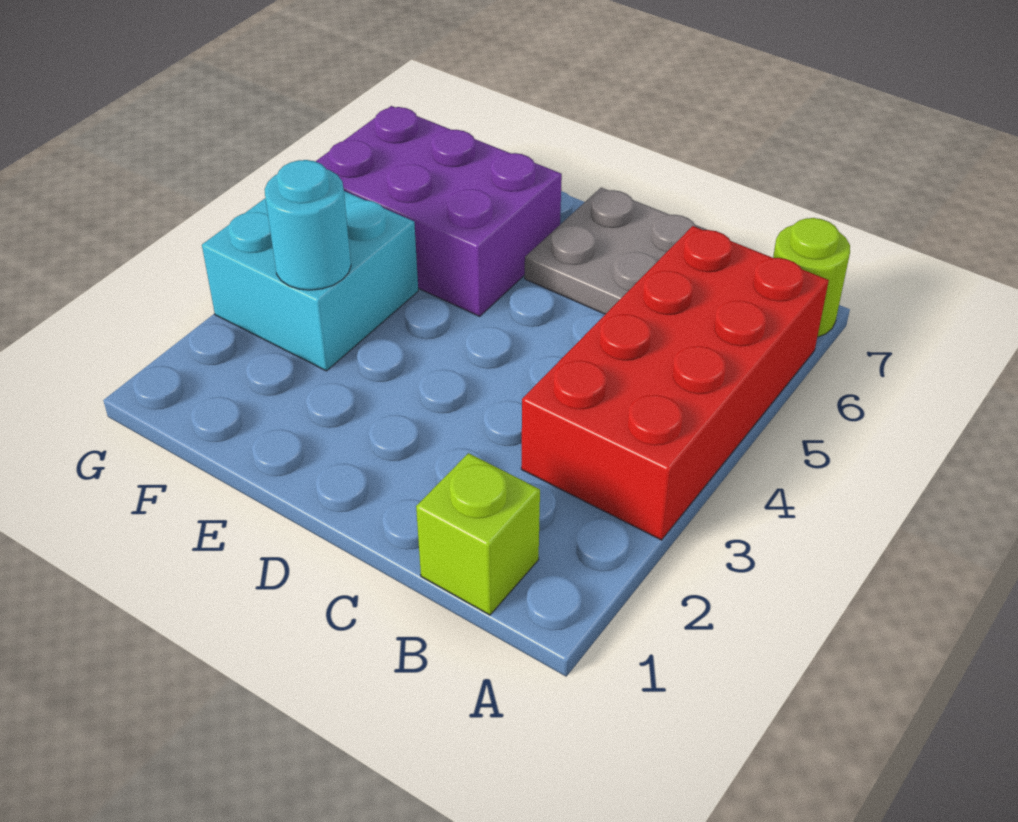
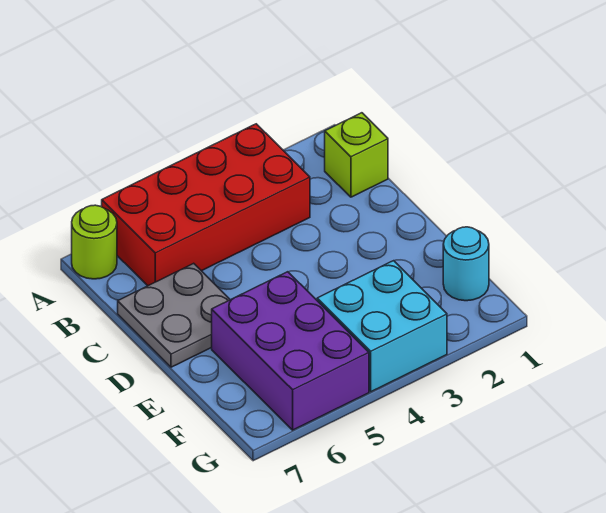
cyan 1x1 round brick [265,160,351,290] -> cyan 1x1 round brick moved to [443,227,489,301]

